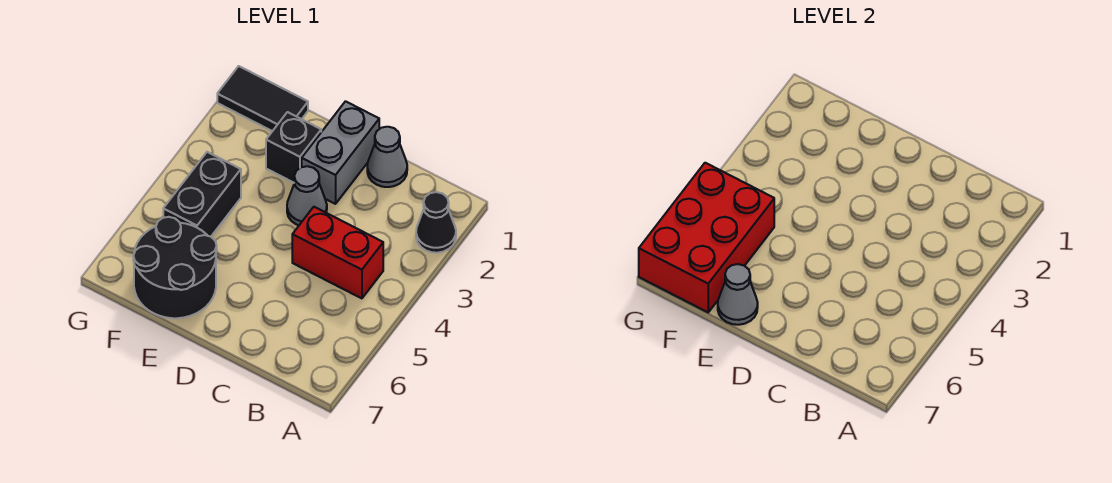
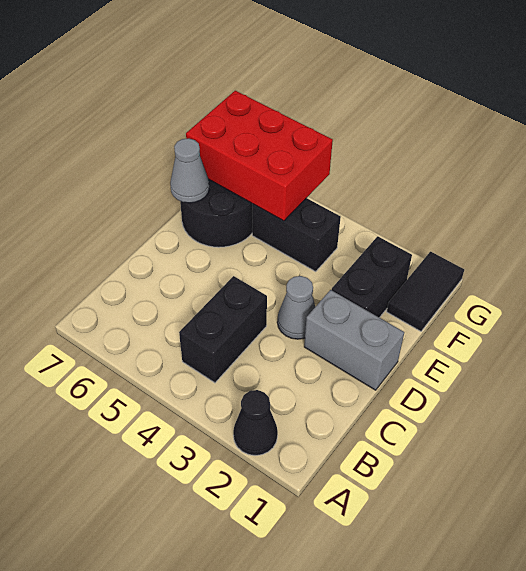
red 1x2 brick [292,207,383,298] -> black 1x2 brick [179,276,267,383]
grey 1x1 cone [367,127,407,187] -> none
black 1x1 brick [266,112,321,183] -> black 1x2 brick [332,236,412,318]

